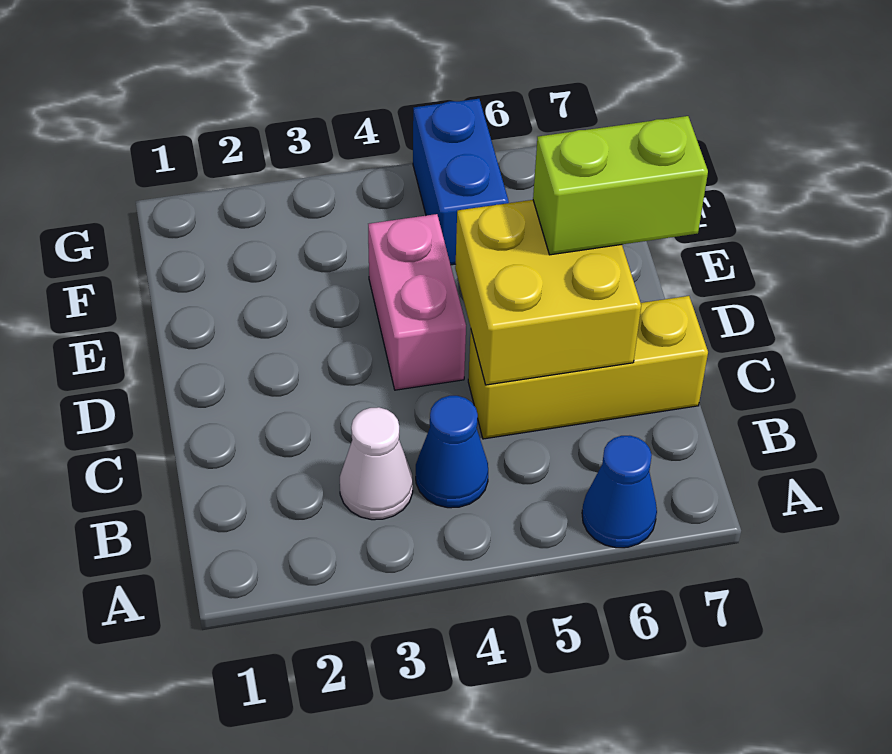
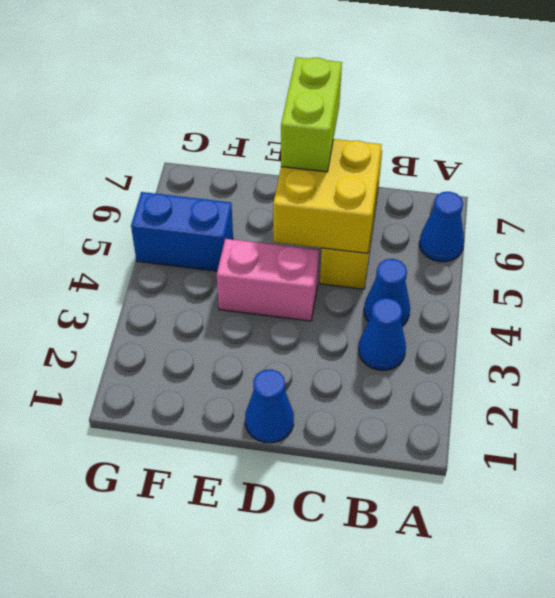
white 1x1 cone [340,407,413,520] -> blue 1x1 cone [359,298,406,370]
none -> blue 1x1 cone [245,369,294,443]

